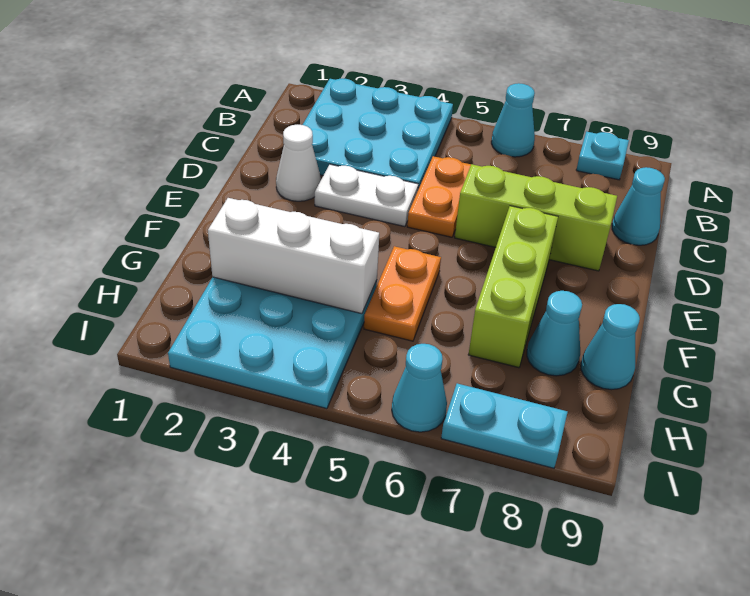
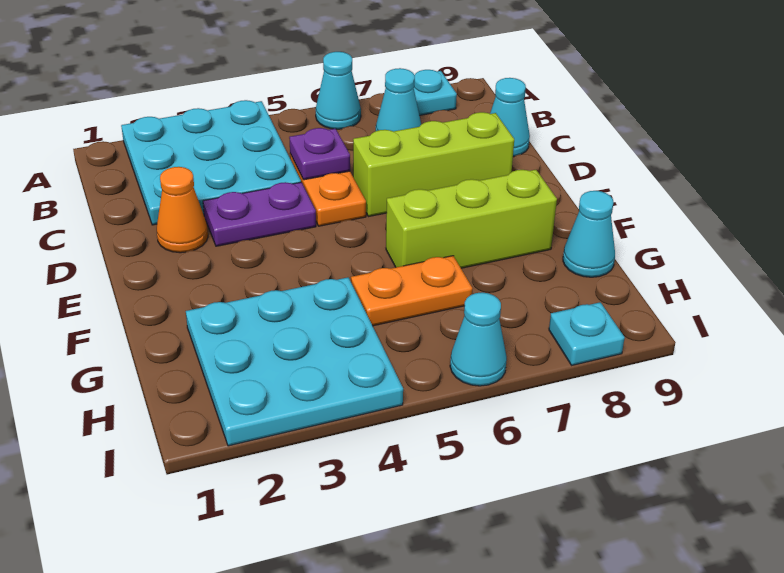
none -> purple 1x1 plate [289,128,350,180]
white 1x1 cone [276,125,321,201] -> orange 1x1 cone [157,167,208,253]
white 1x2 plate [315,164,418,227] -> purple 1x2 plate [203,182,316,246]
lime 1x3 brick [468,206,558,368] -> lime 1x3 brick turned to [386,170,557,268]
orange 1x2 plate [364,246,441,341] -> orange 1x2 plate turned to [351,256,473,326]
white 1x3 brick [208,198,379,314] -> none
cyan 1x1 cone [527,291,582,376] -> cyan 1x1 cone moved to [376,68,421,131]
cyan 1x2 plate [441,383,567,468] -> cyan 1x1 plate [549,302,625,365]

